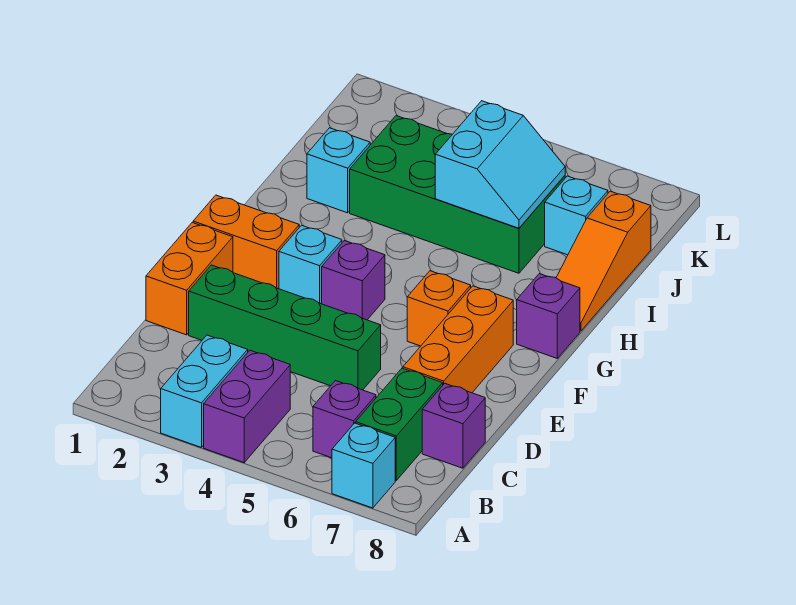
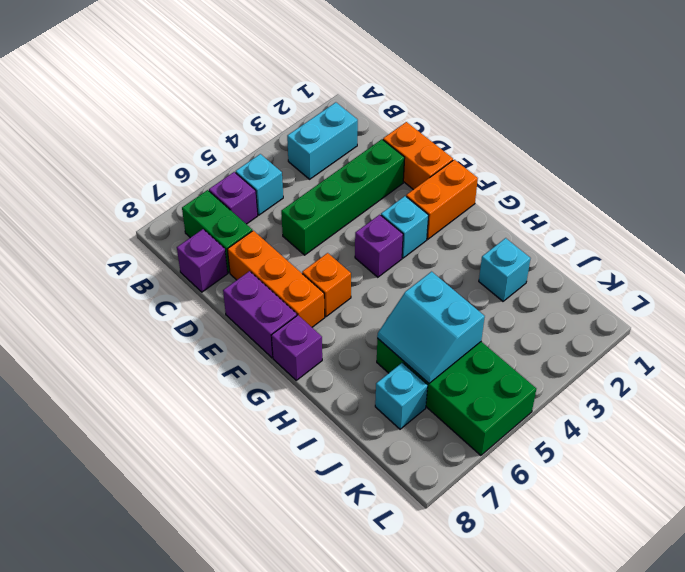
cyan 1x2 brick [161,335,248,448] -> cyan 1x2 brick turned to [287,102,358,179]
purple 1x2 brick [204,350,290,462] -> purple 1x2 brick moved to [223,271,297,358]
cyan 1x1 brick [332,423,395,508] -> cyan 1x1 brick moved to [236,154,283,215]
orange 1x3 slope [556,191,651,331] -> none
green 2x4 brick [350,116,565,273] -> green 2x4 brick turned to [377,338,536,455]

